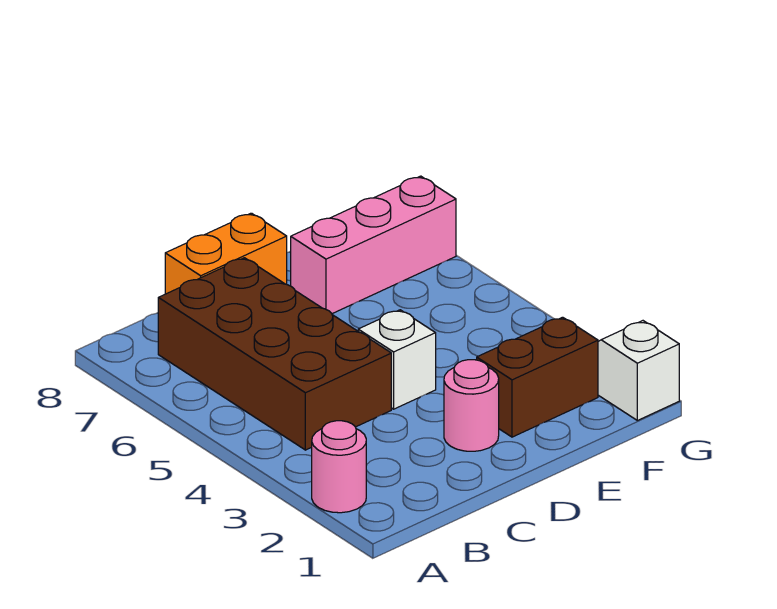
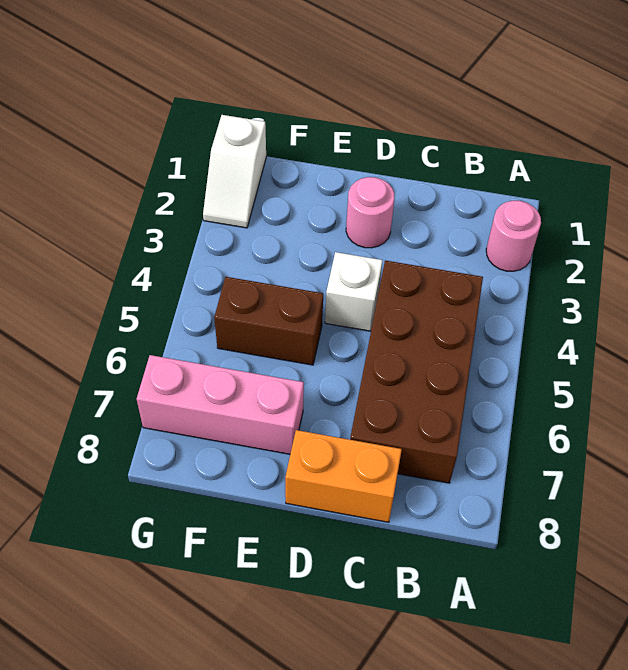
brown 1x2 brick [477,317,598,437] -> brown 1x2 brick moved to [214,277,323,365]

